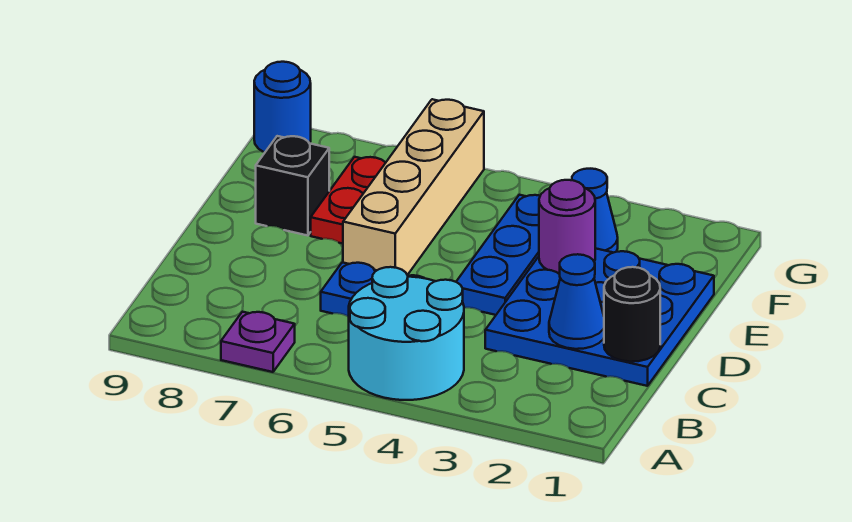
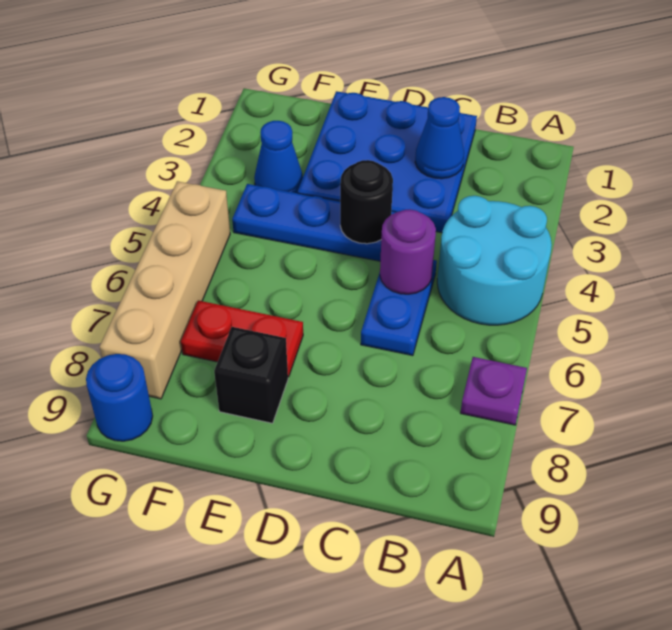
black 1x1 round brick [604,267,660,362] -> black 1x1 round brick moved to [340,160,393,244]
tan 1x4 brick [343,99,484,275] -> tan 1x4 brick turned to [100,181,230,399]
purple 1x1 round brick [539,180,595,274] -> purple 1x1 round brick moved to [380,210,436,294]

